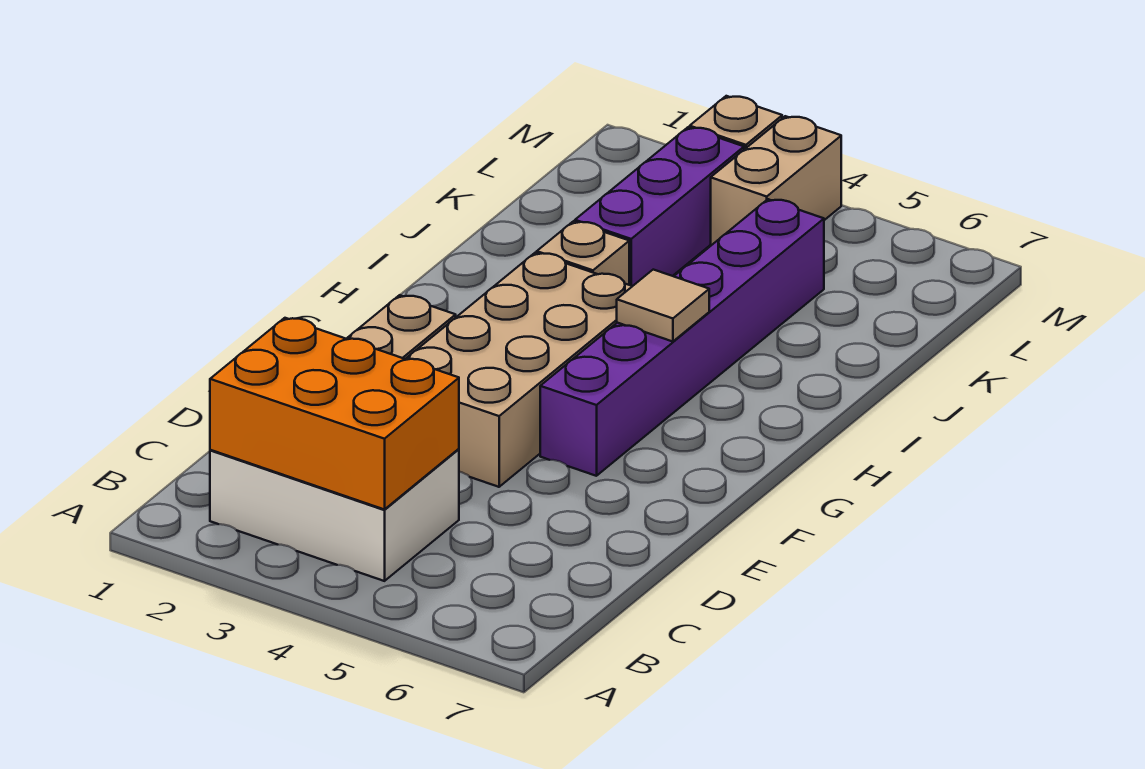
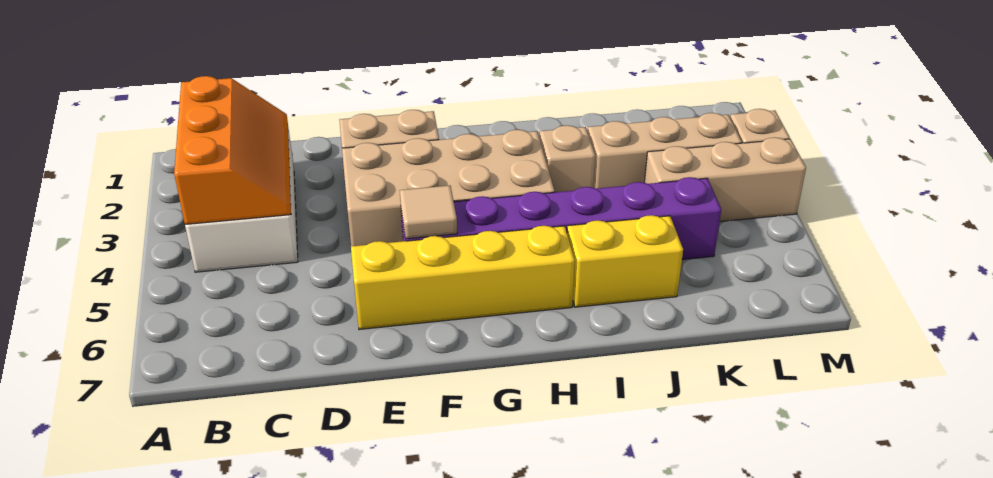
orange 2x3 brick [210,318,459,510] -> orange 2x3 slope [174,76,291,224]
none -> yellow 1x4 brick [351,226,575,330]
tan 1x1 tile [617,270,709,342] -> tan 1x1 tile moved to [400,186,457,239]
none -> yellow 1x2 brick [567,215,683,307]
purple 1x3 brick [575,127,744,286] -> tan 1x3 brick [588,113,742,189]
tan 1x2 brick [711,116,841,245] -> tan 1x3 brick [644,137,806,222]

